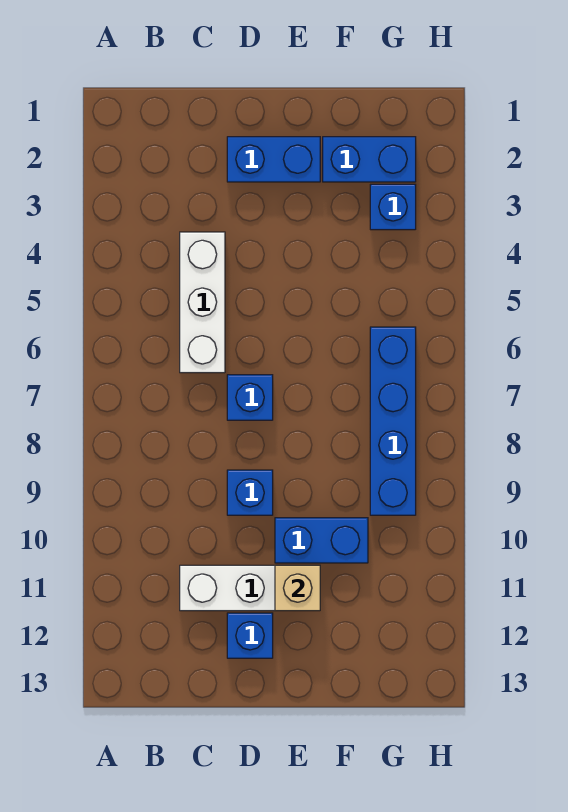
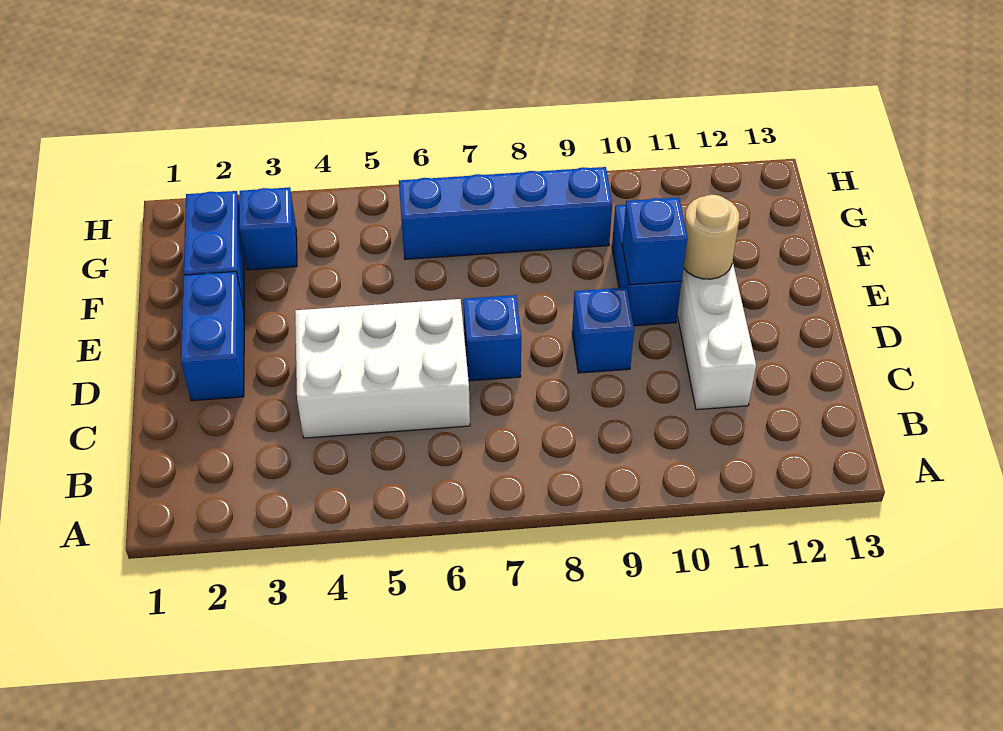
white 1x3 brick [180,232,225,373] -> white 2x3 brick [295,299,470,438]
blue 1x1 brick [227,613,273,658] -> blue 1x1 brick moved to [622,197,687,285]
tan 1x1 brick [275,565,320,611] -> tan 1x1 round brick [684,195,740,279]

